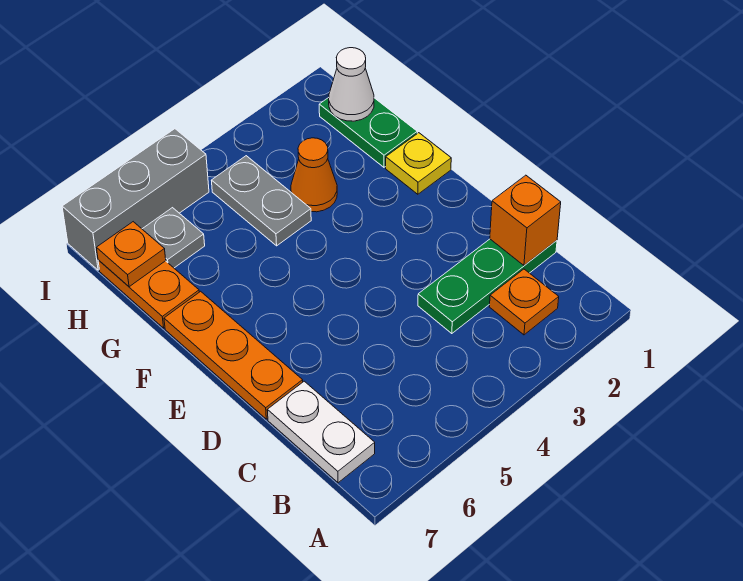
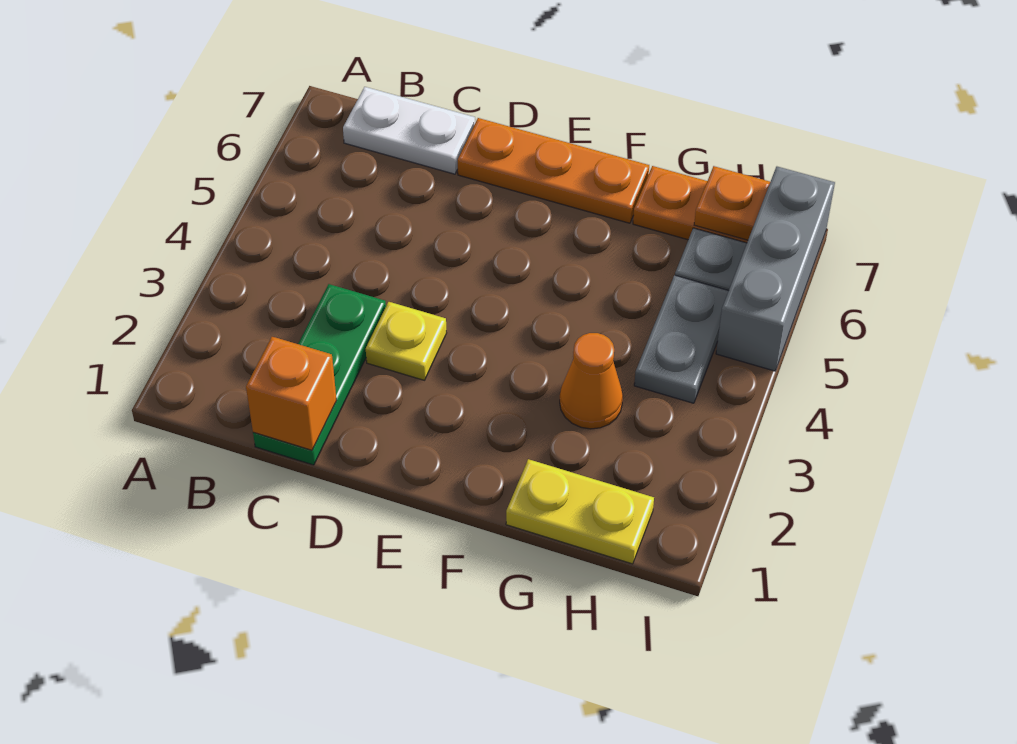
orange 1x1 plate [489,269,559,335] -> none
yellow 1x1 plate [386,133,451,194] -> yellow 1x1 plate moved to [366,302,446,380]
green 1x2 plate [319,98,417,167] -> yellow 1x2 plate [506,459,654,564]
grey 1x2 plate [211,156,311,246] -> grey 1x2 plate turned to [634,275,728,403]
white 1x1 cone [329,48,374,121] -> none

